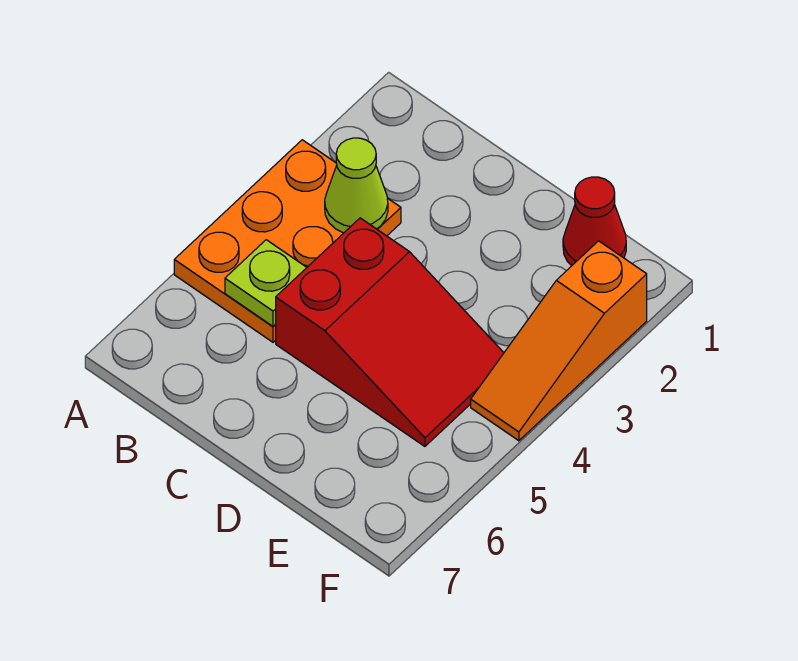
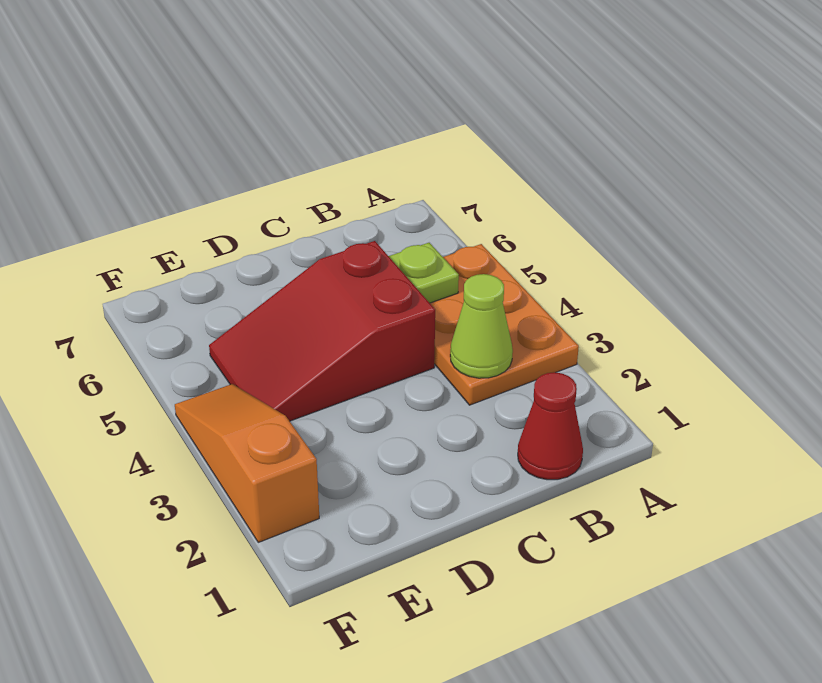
red 1x1 cone [563,177,626,266] -> red 1x1 cone moved to [518,372,583,480]

